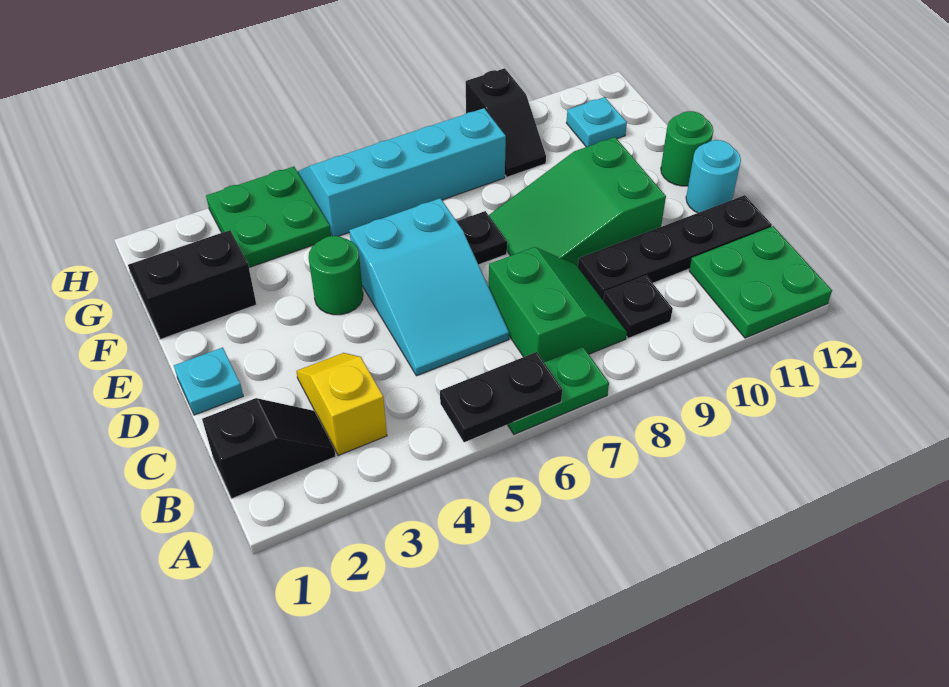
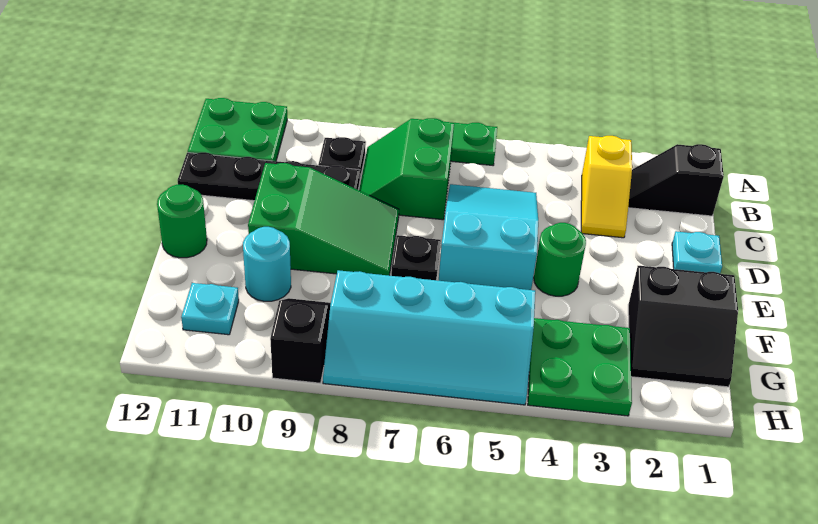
black 1x2 plate [440,352,562,442] -> none
cyan 1x1 round brick [686,140,741,213] -> cyan 1x1 round brick moved to [243,227,291,301]

